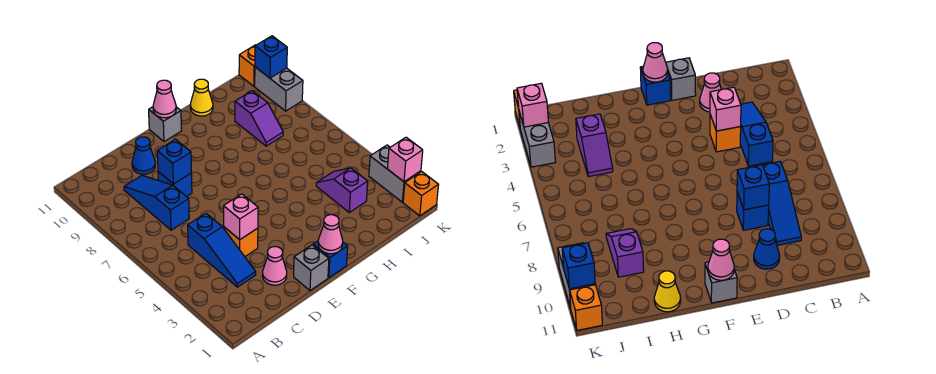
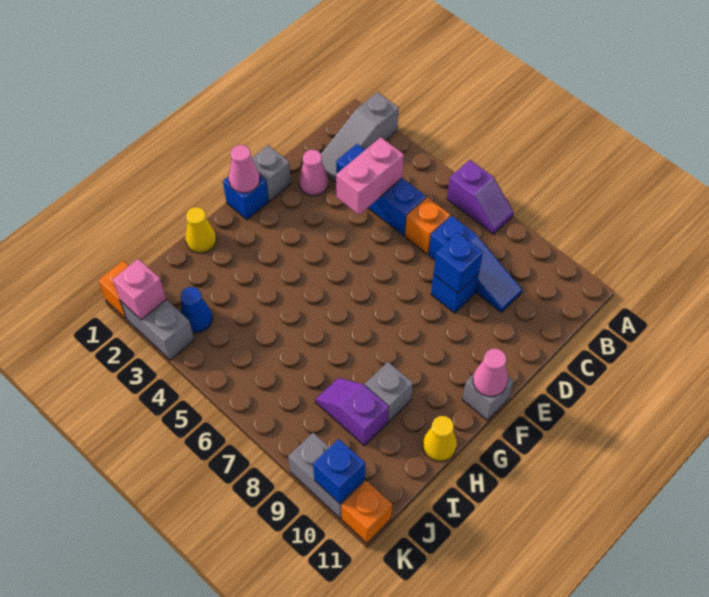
none -> grey 1x3 slope [321,92,399,182]
blue 1x3 slope [188,213,256,287] -> blue 1x3 brick [336,144,426,236]
orange 1x1 brick [224,227,258,256] -> orange 1x1 brick moved to [405,197,450,254]
pink 1x1 brick [224,194,258,240] -> pink 1x2 brick [336,137,404,215]
blue 1x1 cone [132,137,155,174] -> blue 1x1 cone moved to [181,287,212,333]
none -> yellow 1x1 cone [185,207,216,253]
none -> grey 1x1 brick [365,362,413,422]
purple 1x2 slope [316,168,368,212] -> purple 1x2 slope moved to [447,160,514,234]

